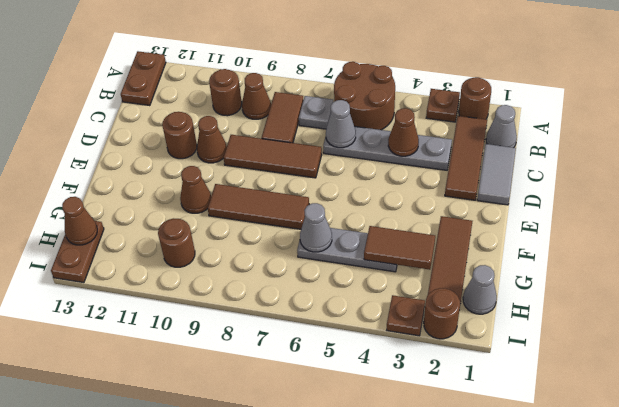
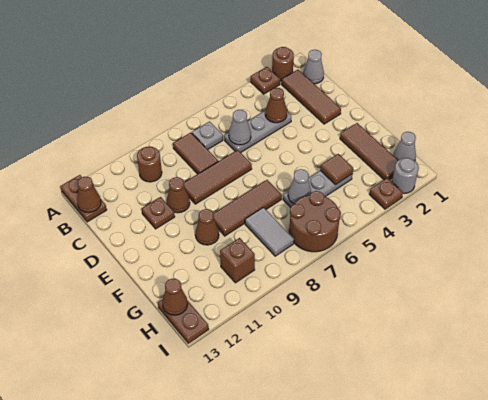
brown 2x2 round brick [334,62,395,130] -> brown 2x2 round brick moved to [289,191,341,252]
brown 1x1 cone [242,73,271,119] -> brown 1x1 cone moved to [77,177,101,213]
grey 1x2 tile [477,144,516,205] -> grey 1x2 tile moved to [245,207,294,256]
grey 1x4 plate [323,126,452,170] -> grey 1x3 plate [224,111,291,153]
brown 1x1 round brick [162,112,197,159] -> brown 1x1 plate [142,197,175,229]
brown 1x2 tile [364,226,435,270] -> brown 1x1 tile [320,154,353,185]
brown 1x1 round brick [158,218,195,267] -> brown 1x1 brick [220,238,255,283]
brown 1x1 round brick [424,288,460,339] -> grey 1x1 round brick [392,158,419,193]

